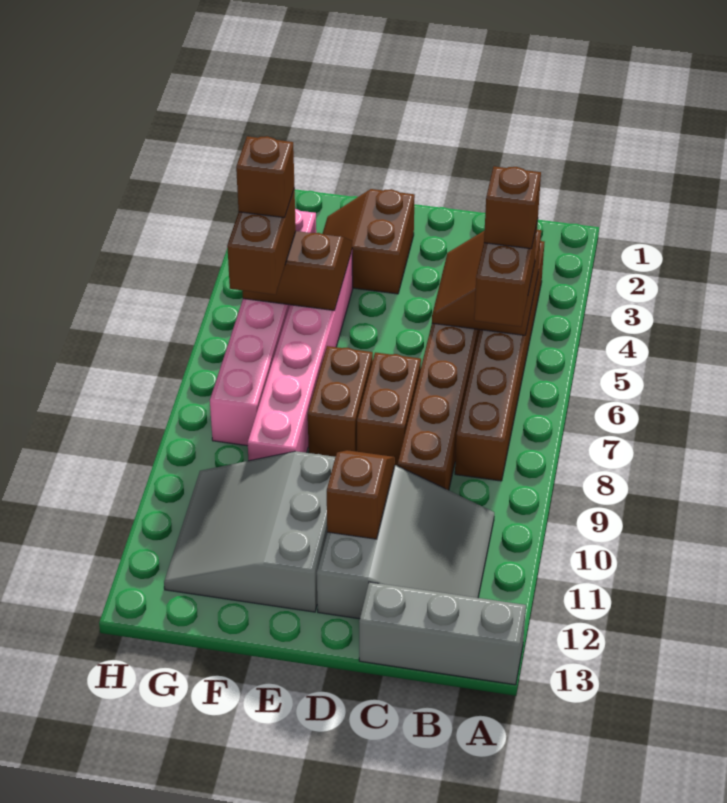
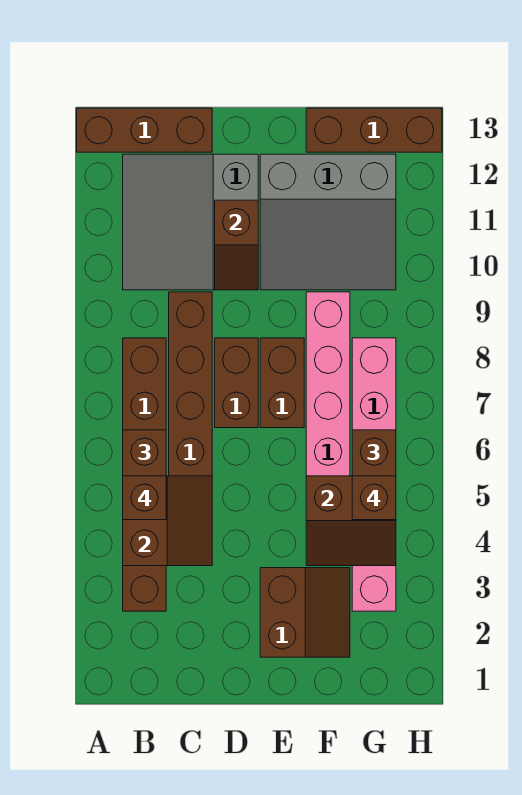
grey 1x3 brick [359,582,526,685] -> brown 1x3 brick [77,108,212,152]
grey 3x3 slope [164,451,335,612] -> grey 3x3 slope turned to [260,154,396,290]
none -> brown 1x3 brick [306,108,442,152]

